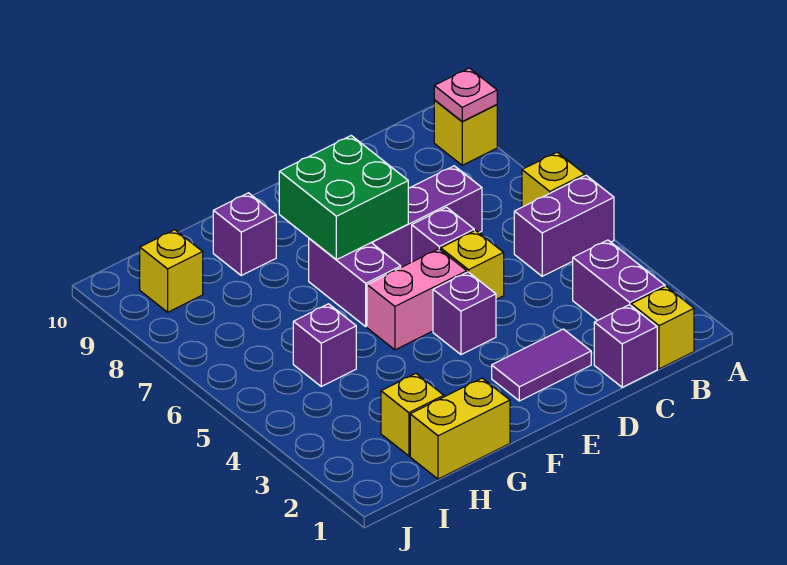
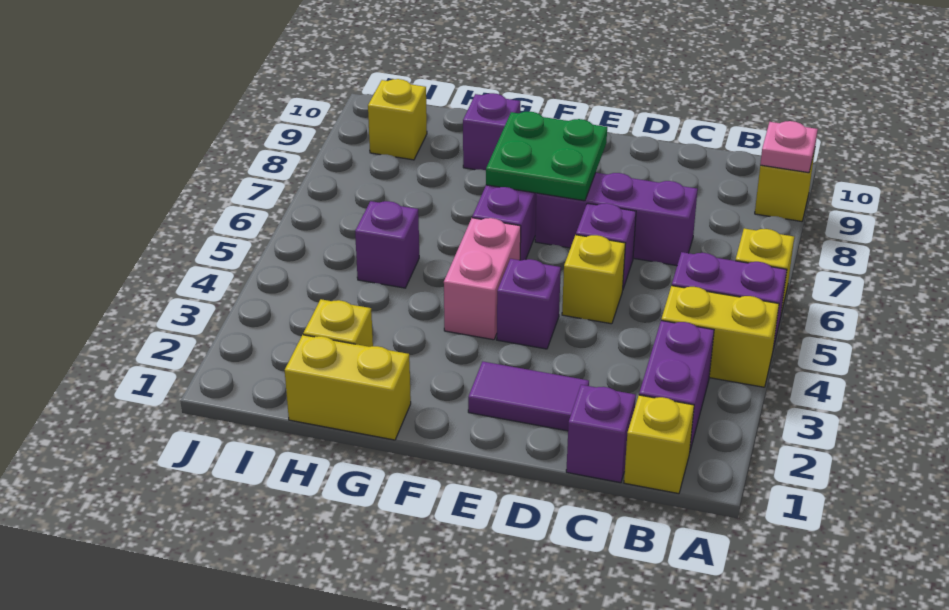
none -> yellow 1x2 brick [661,286,779,387]
pink 1x2 brick [367,249,467,350] -> pink 1x2 brick turned to [444,218,521,340]
green 2x2 brick [279,136,408,260] -> green 2x2 plate [486,112,607,201]

